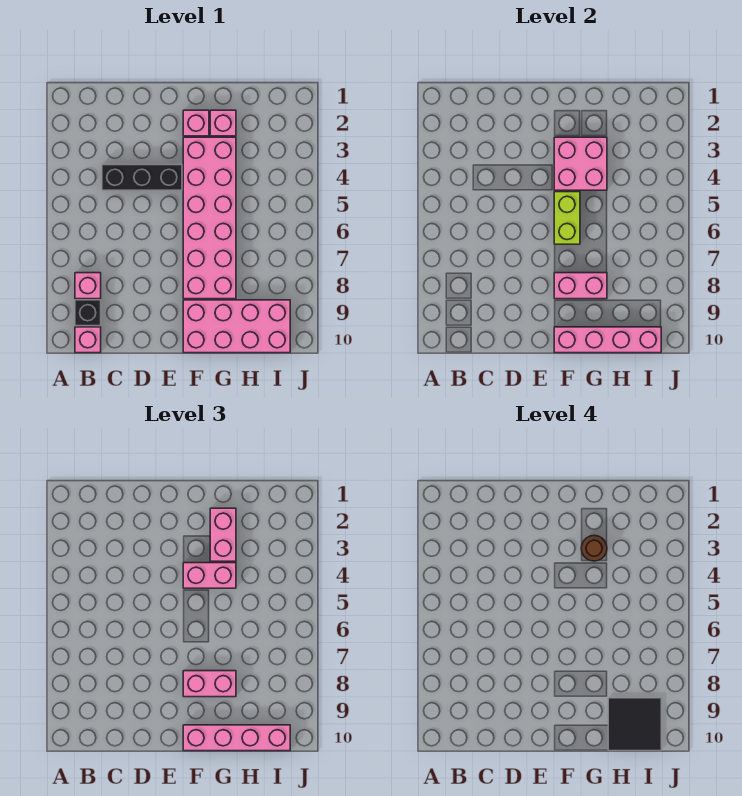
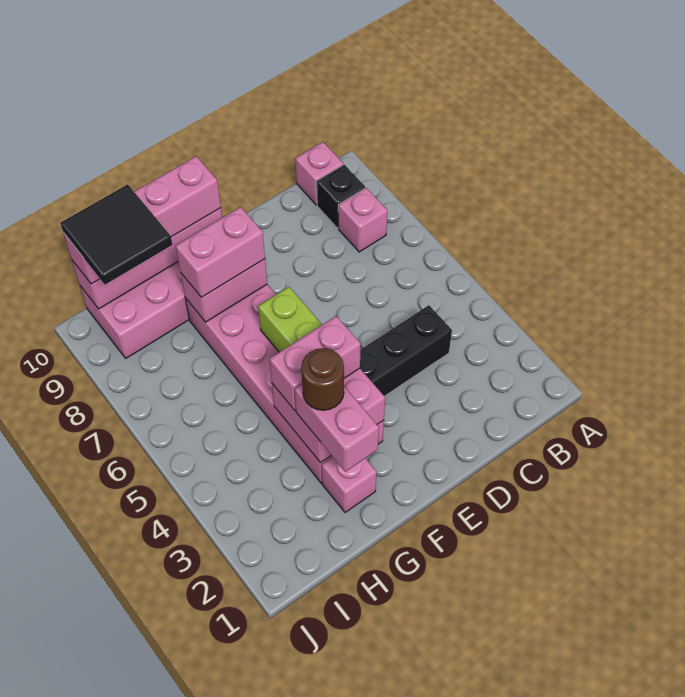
pink 1x1 brick [183,110,209,136] -> none

